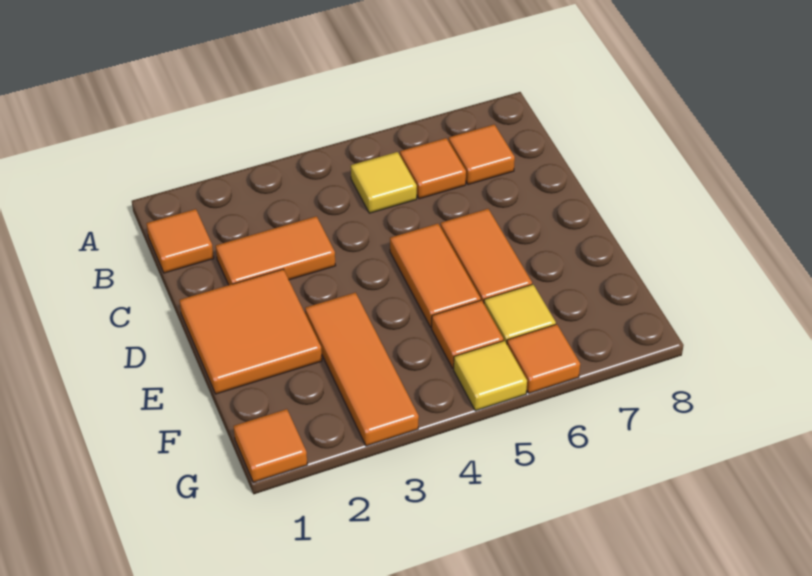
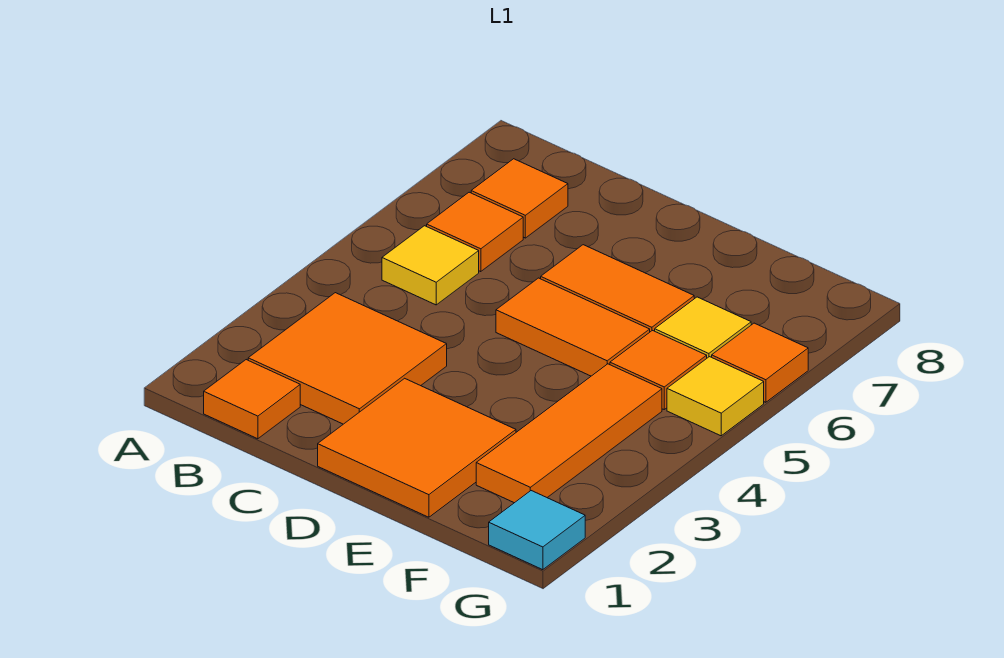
orange 1x2 tile [216,216,336,285] -> orange 2x2 tile [248,293,447,424]
orange 1x3 tile [305,292,419,446] -> orange 1x3 tile turned to [476,364,662,503]
orange 1x1 tile [234,409,307,482] -> cyan 1x1 tile [489,491,585,570]

